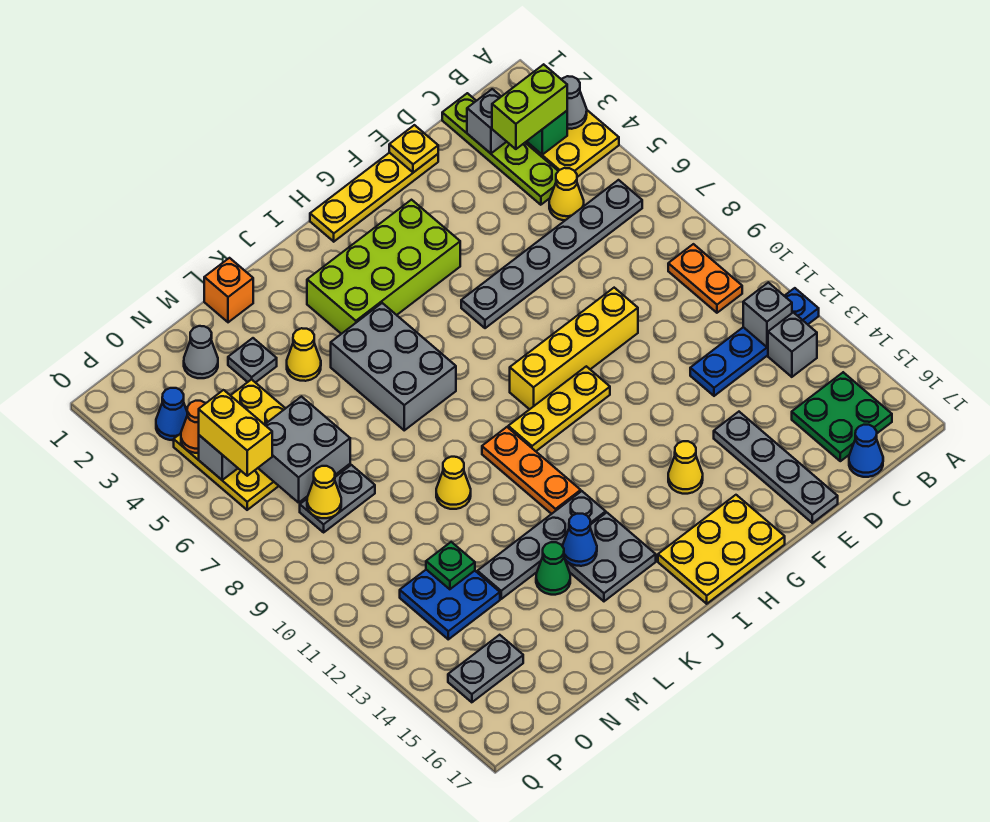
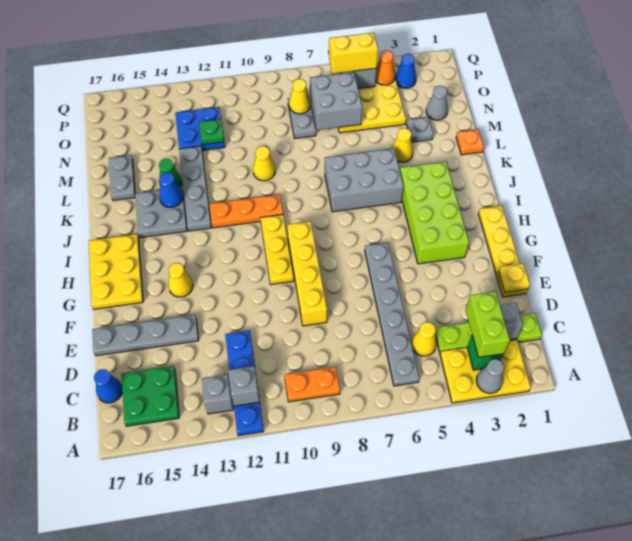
orange 1x1 brick [204,258,253,322] -> orange 1x1 plate [456,129,484,155]
grey 1x2 plate [448,635,523,702] -> grey 1x2 plate moved to [109,155,135,201]

